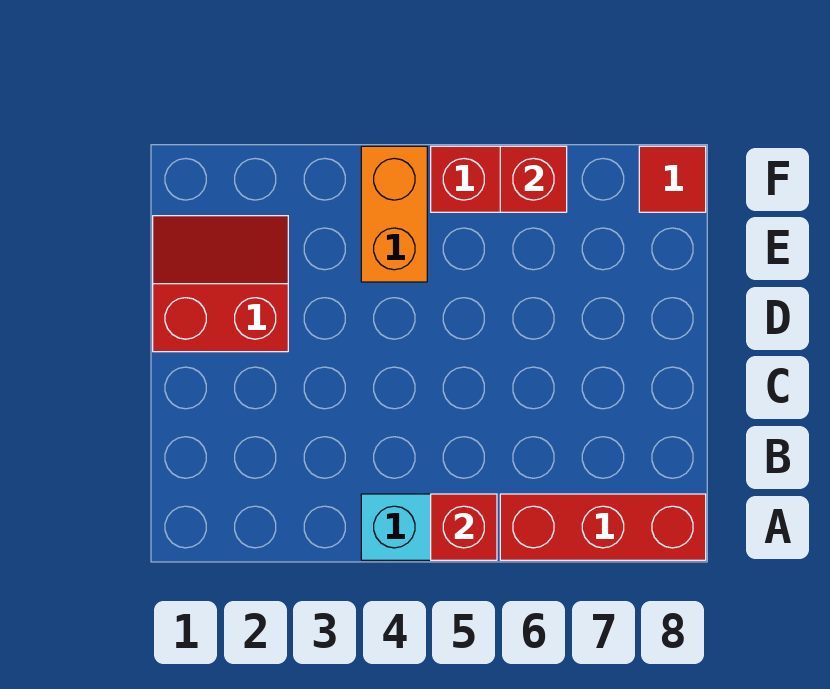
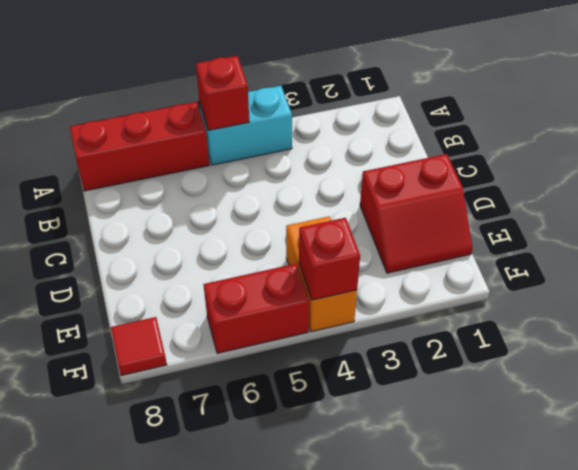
red 1x1 brick [500,146,567,212] -> red 1x1 brick moved to [299,218,360,300]

